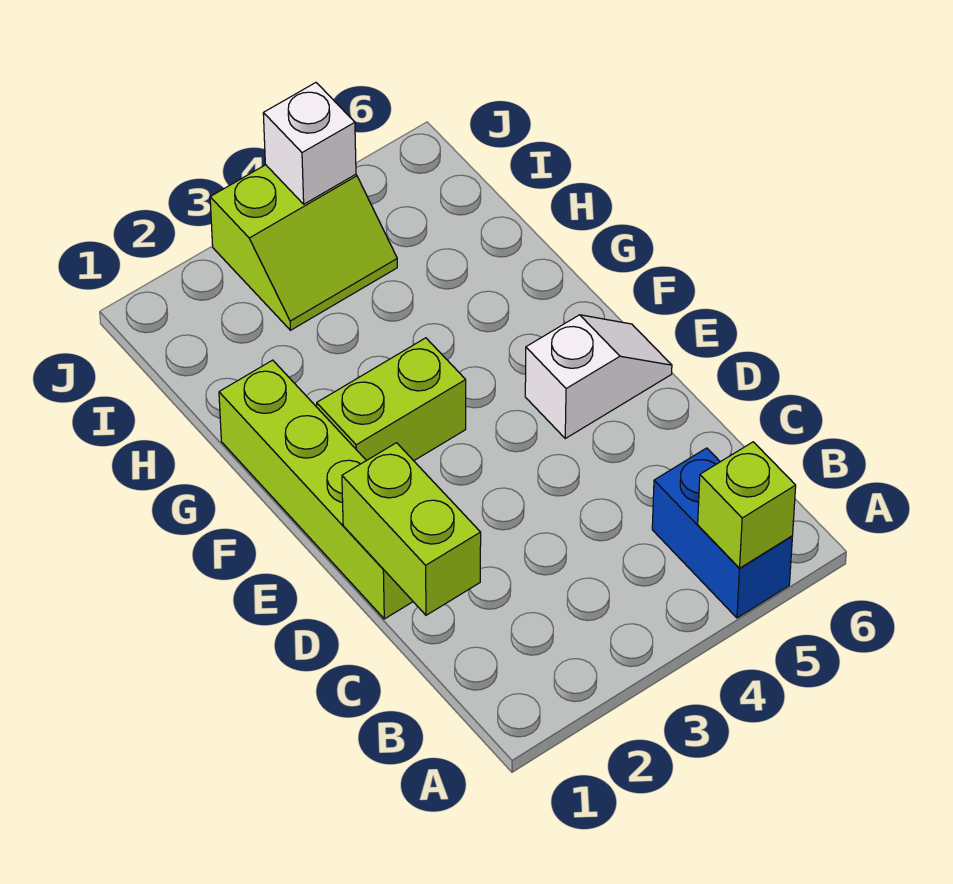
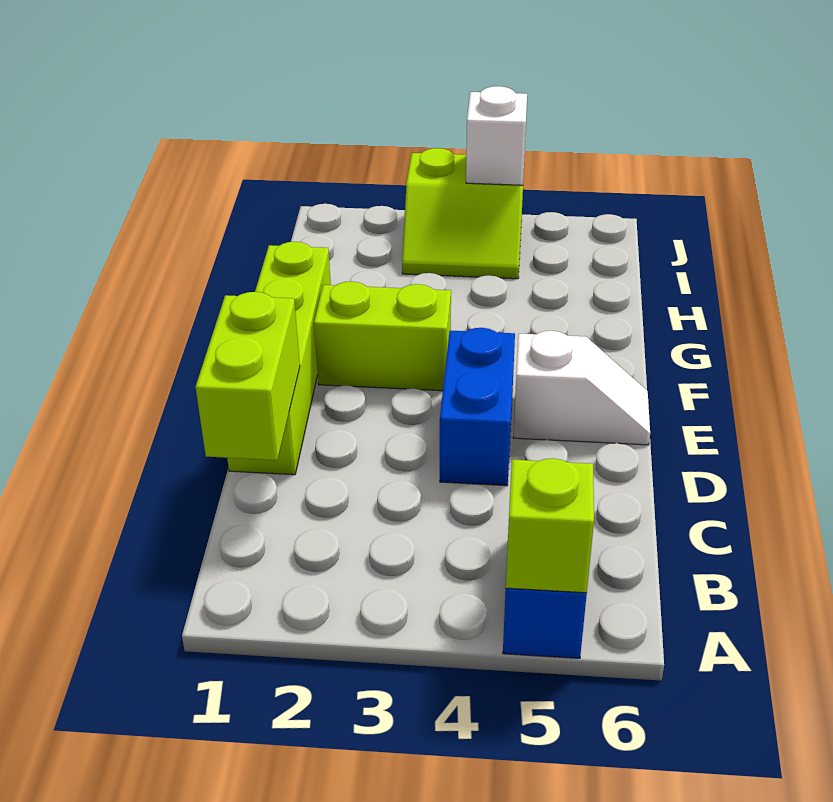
none -> blue 1x2 brick [440,328,515,486]

